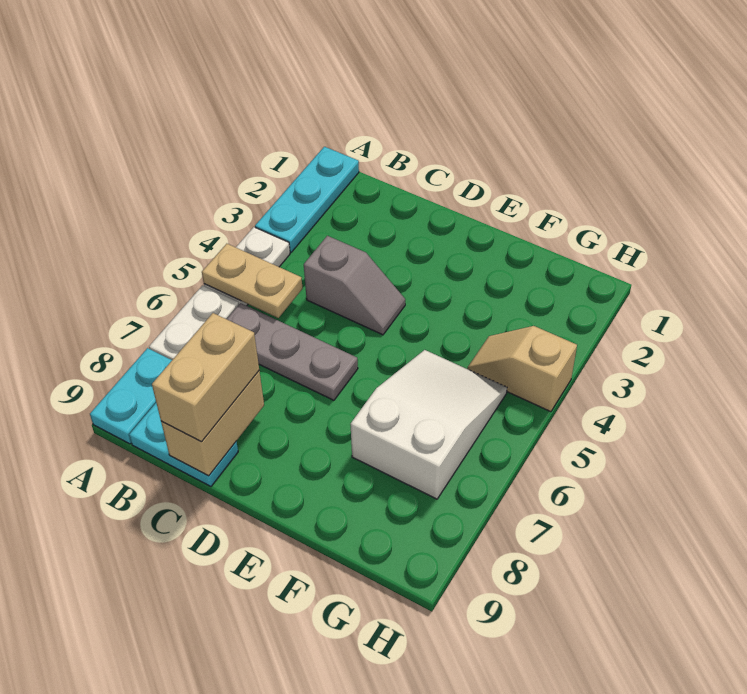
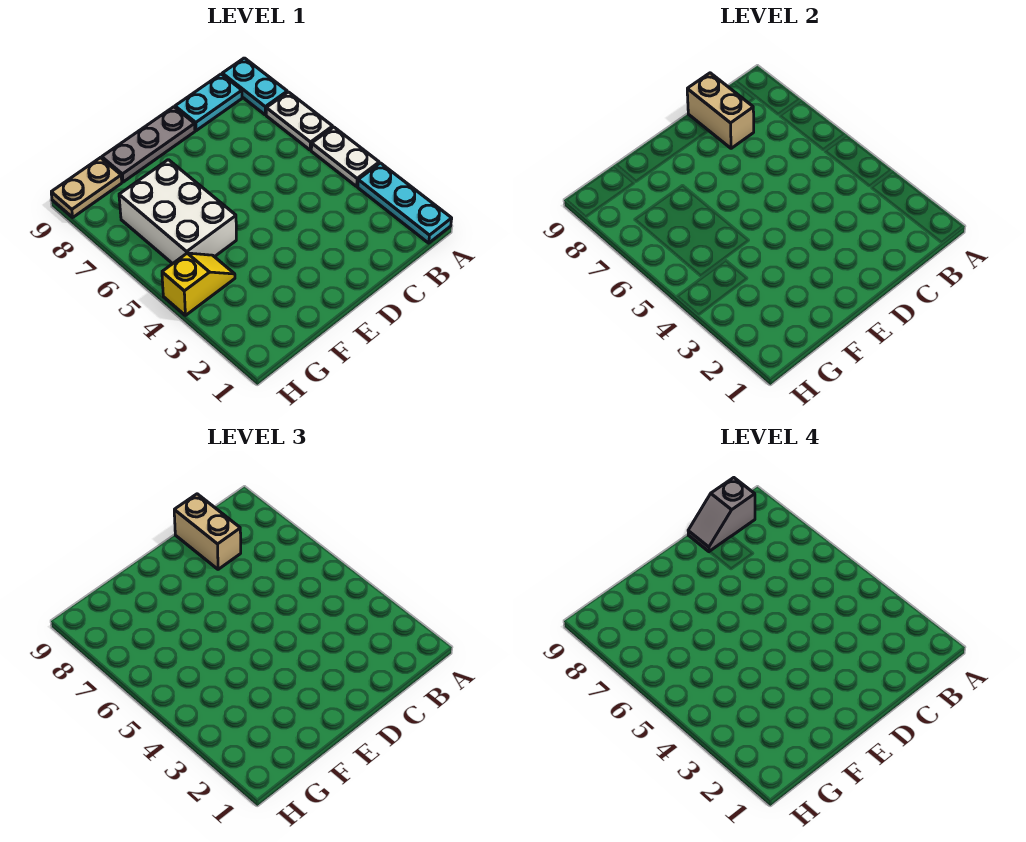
tan 1x2 plate [202,244,303,318] -> tan 1x2 plate moved to [51,158,122,217]
grey 1x3 plate [227,303,358,400] -> grey 1x3 plate moved to [102,107,195,182]
grey 1x2 slope [304,236,405,335] -> grey 1x2 slope moved to [688,478,755,552]
white 2x3 slope [350,350,507,499] -> white 2x3 brick [119,160,236,264]
tan 1x2 slope [467,326,577,412] -> yellow 1x2 slope [162,253,235,315]

